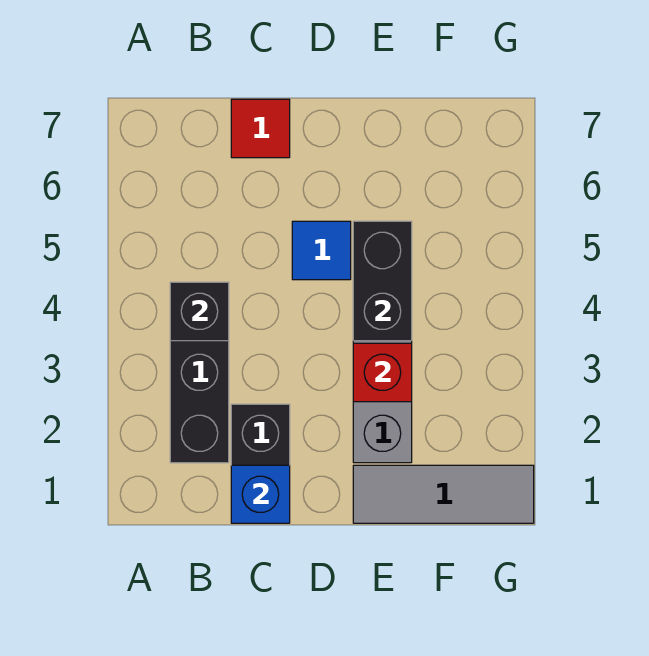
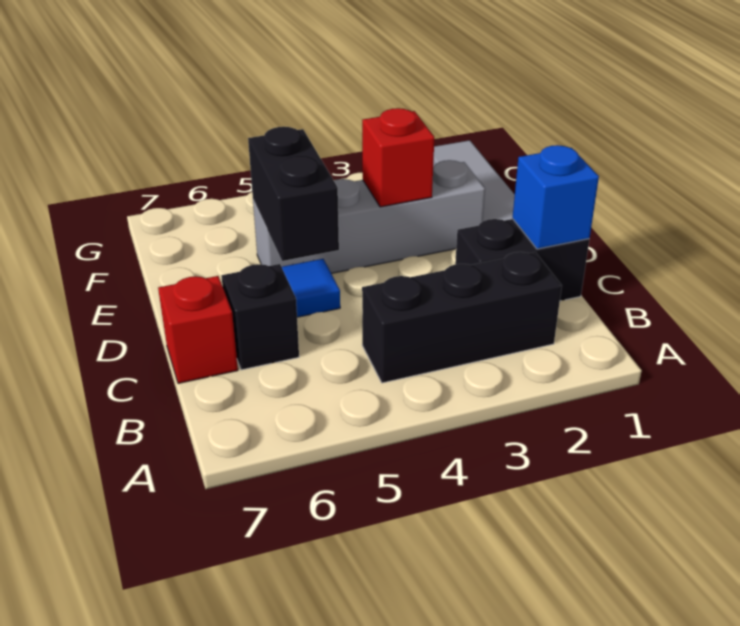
black 1x1 brick [170,282,229,341] -> black 1x1 brick moved to [222,264,299,370]
red 1x1 tile [231,99,290,158] -> red 1x1 brick [158,276,238,383]
black 1x2 brick [353,221,412,341] -> black 1x2 brick turned to [248,127,339,261]

